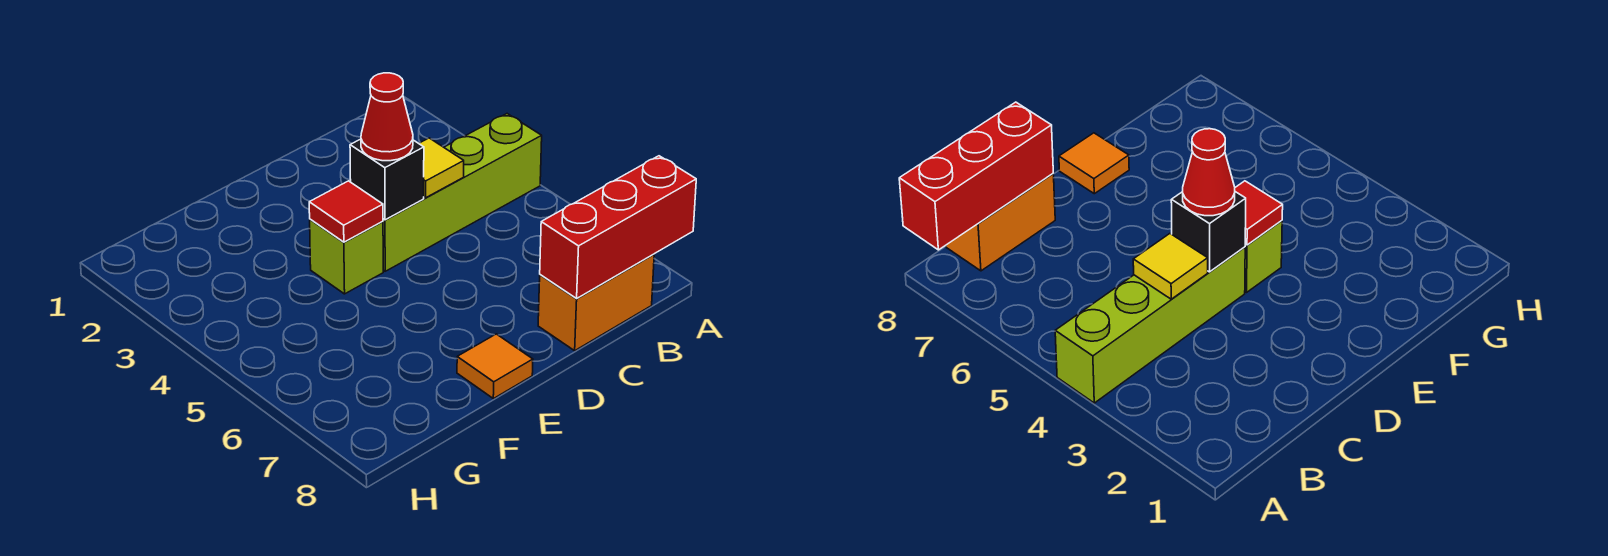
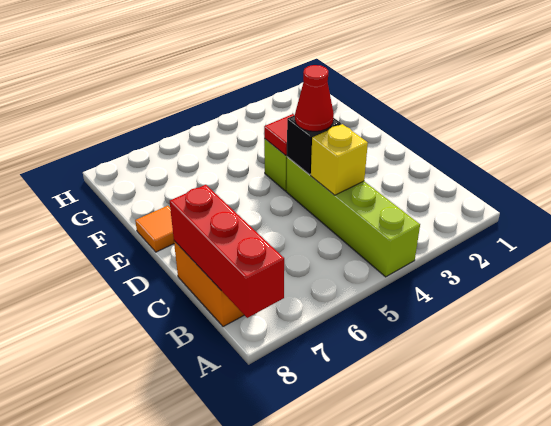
yellow 1x1 tile [419,138,464,198] -> yellow 1x1 brick [311,124,368,195]

